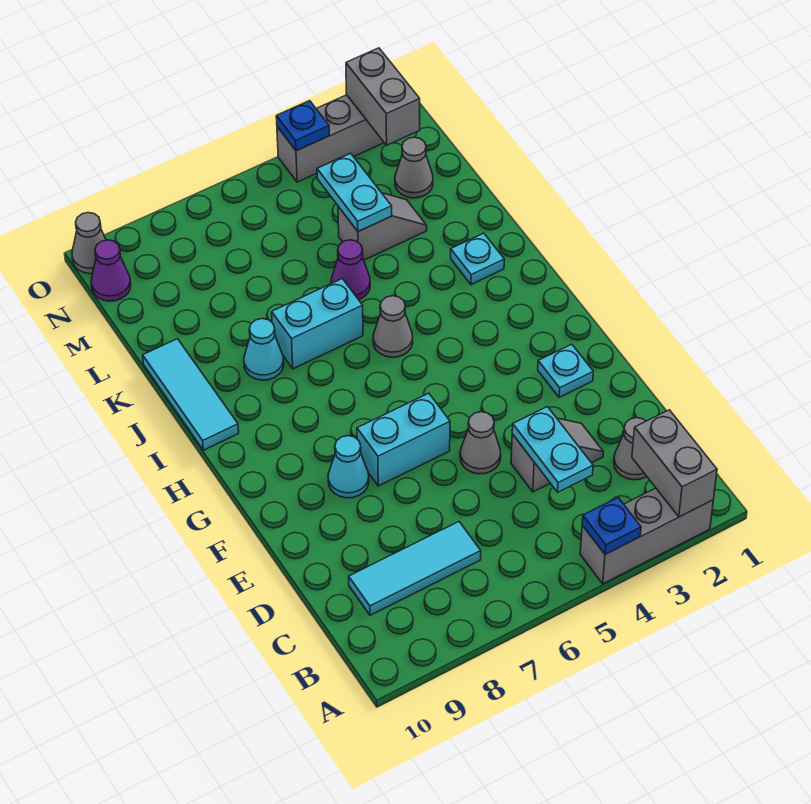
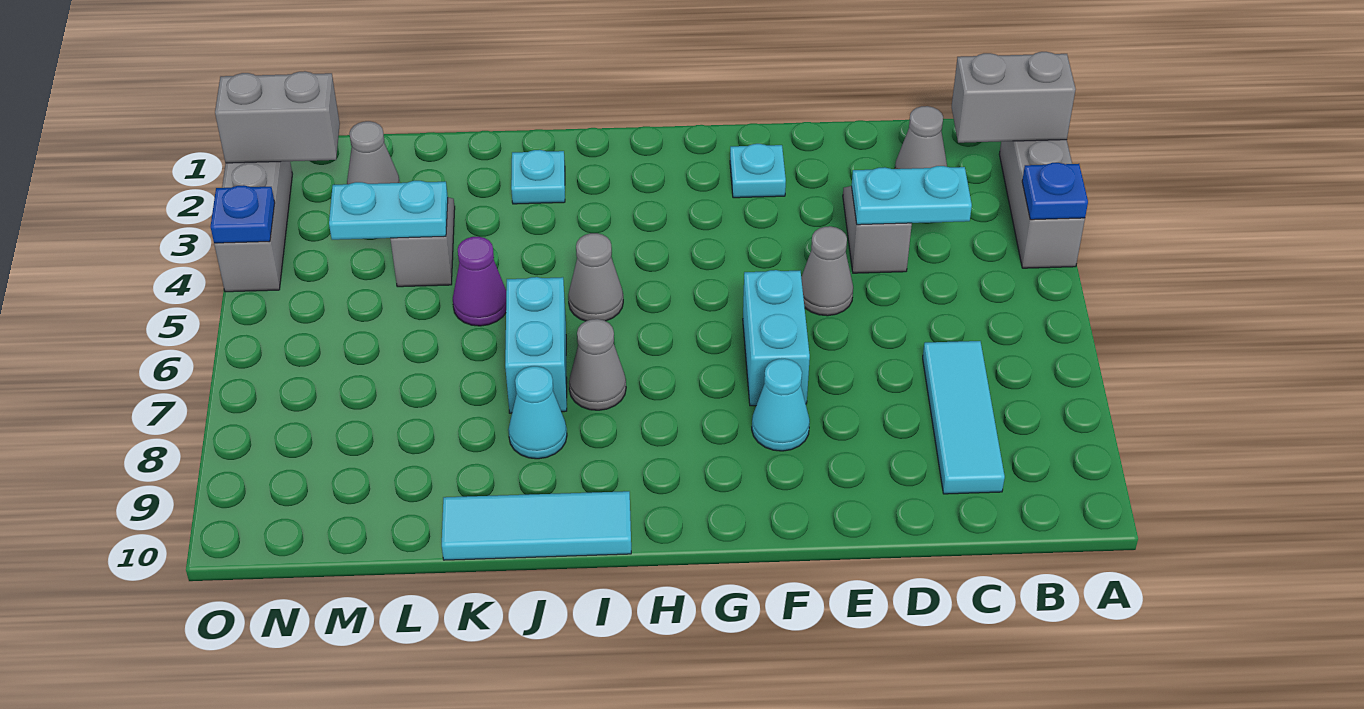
purple 1x1 cone [91,240,131,301] -> none
grey 1x1 cone [72,213,106,274] -> grey 1x1 cone moved to [569,319,626,410]

